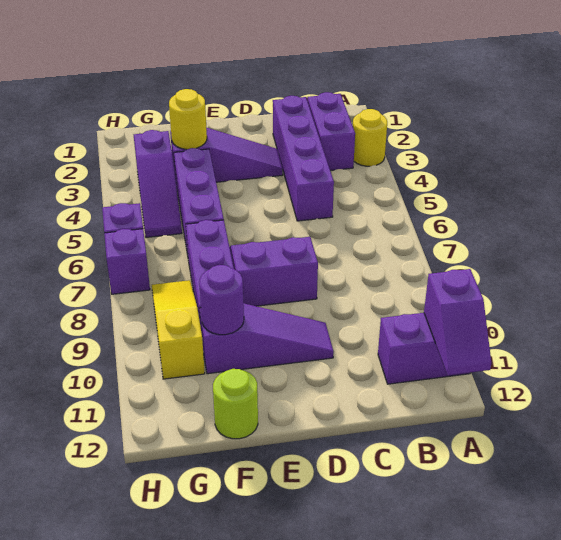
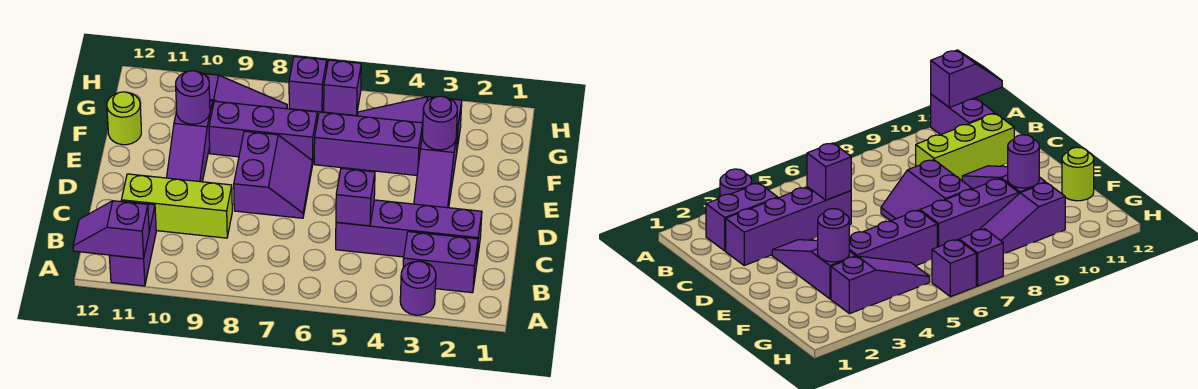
yellow 1x1 round brick [353,109,387,166] -> purple 1x1 round brick [400,261,436,315]
none -> purple 1x1 brick [336,168,375,226]
none -> lime 1x3 brick [121,174,232,238]
yellow 1x1 round brick [169,89,207,149] -> purple 1x1 round brick [422,96,457,150]
yellow 1x3 slope [152,280,205,379] -> purple 1x3 slope [204,74,287,109]

